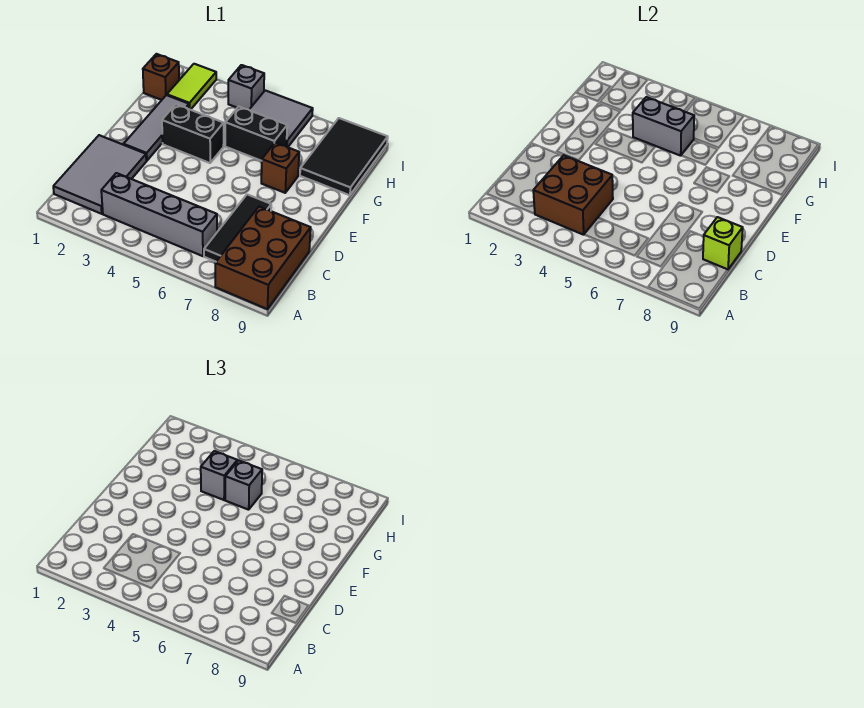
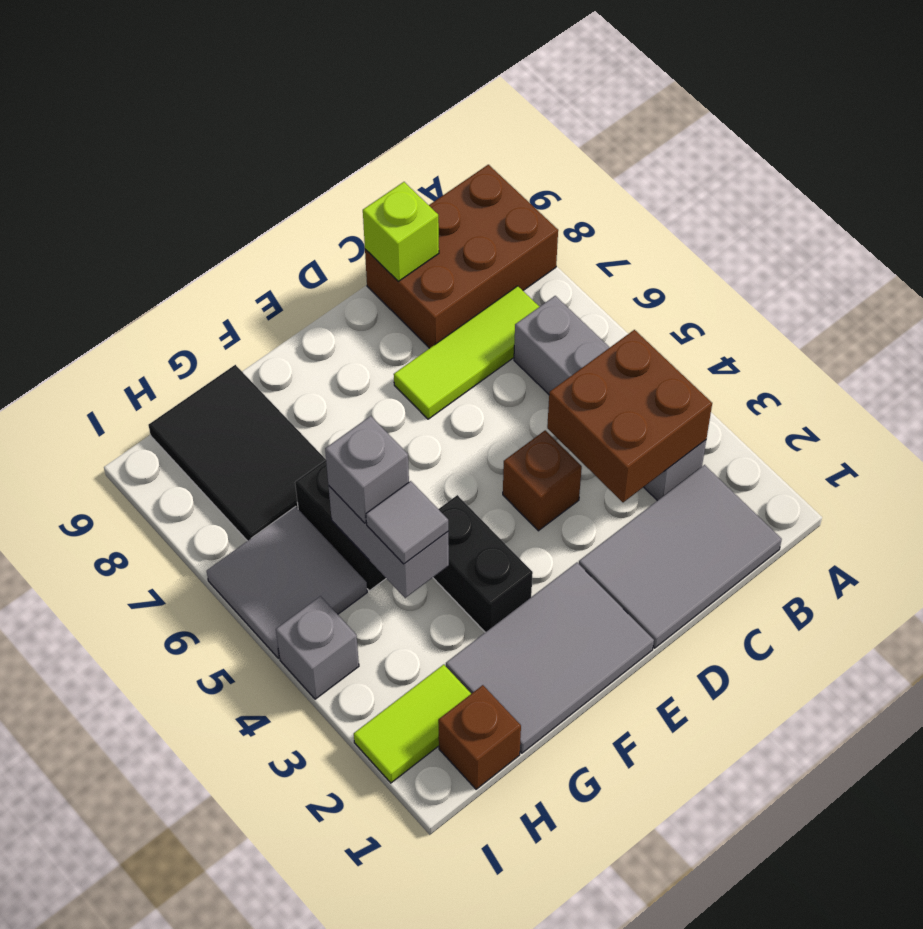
black 1x3 tile [204,194,271,262] -> lime 1x3 tile [394,286,539,419]
grey 1x3 tile [124,95,189,161] -> grey 2x3 tile [446,563,654,753]
brown 1x1 brick [261,143,299,193] -> brown 1x1 brick moved to [503,430,582,531]
grey 1x1 brick [201,451,237,500] -> grey 1x1 tile [366,481,448,564]
black 2x3 tile [300,118,388,195] -> black 2x3 tile turned to [148,365,326,541]

